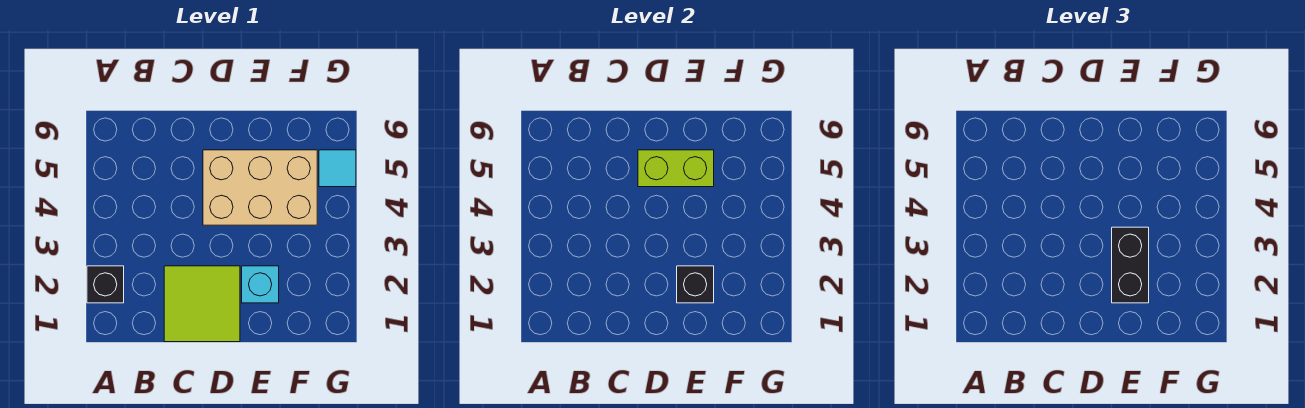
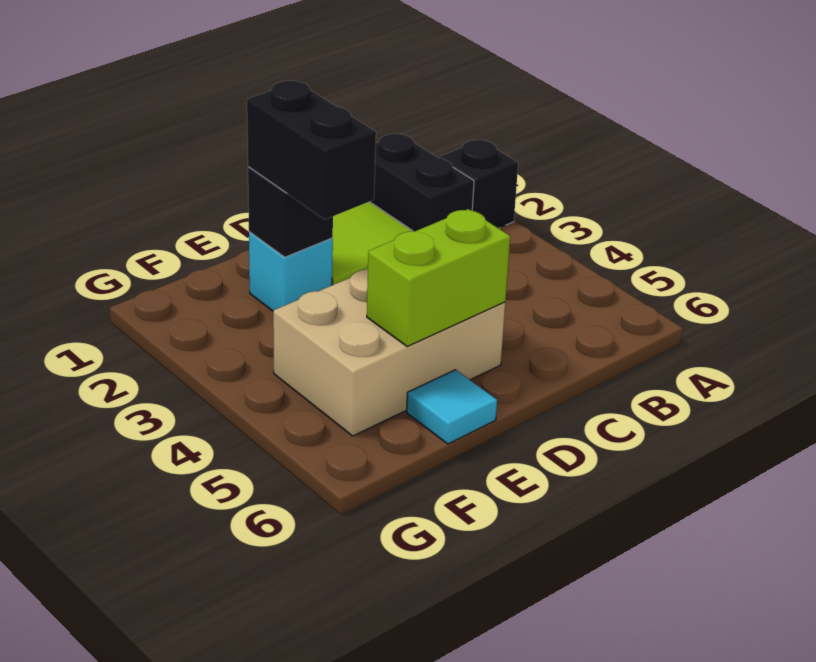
none -> black 1x2 brick [370,134,474,231]
cyan 1x1 tile [319,150,356,187] -> cyan 1x1 tile moved to [407,370,497,444]

